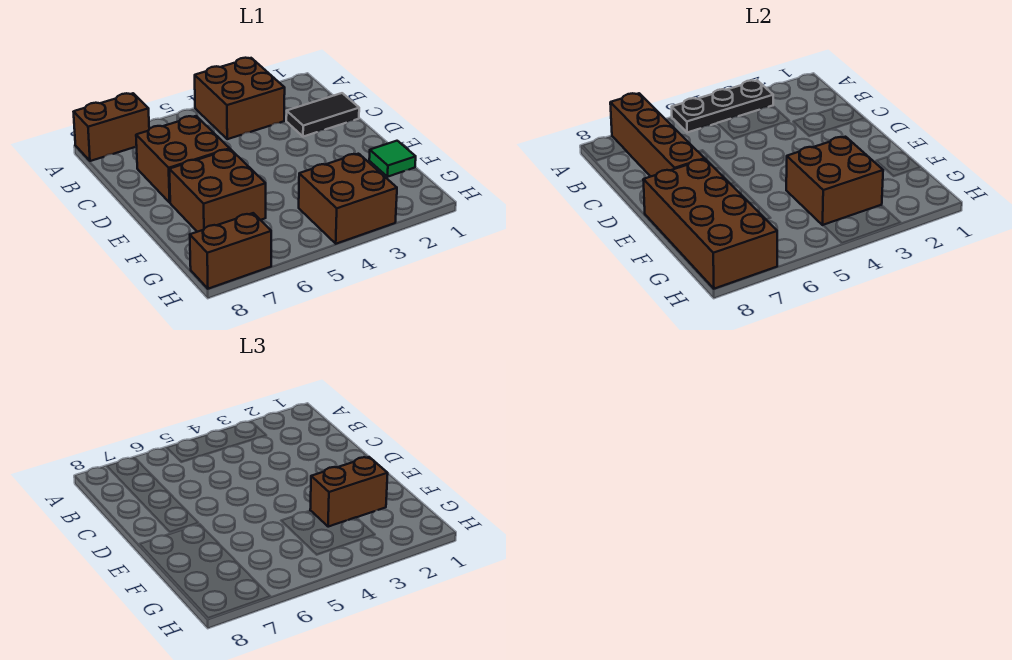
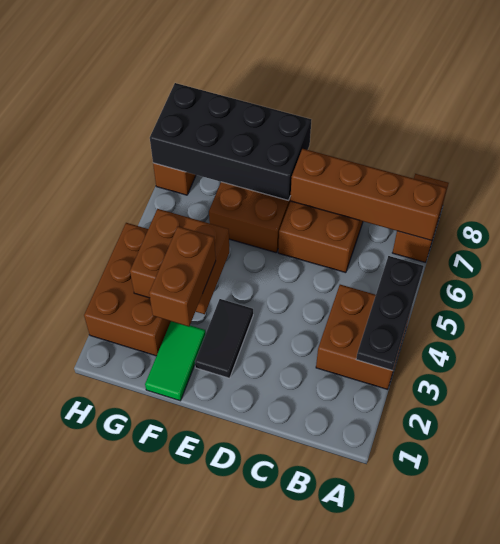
black 1x2 tile [286,93,359,137] -> black 1x2 tile moved to [195,299,253,378]
brown 2x4 brick [643,159,777,289] -> black 2x4 brick [150,83,311,200]
green 1x1 tile [369,141,416,177] -> green 1x2 tile [145,321,206,401]
brown 2x2 brick [299,154,397,244] -> brown 2x3 brick [84,223,171,356]

